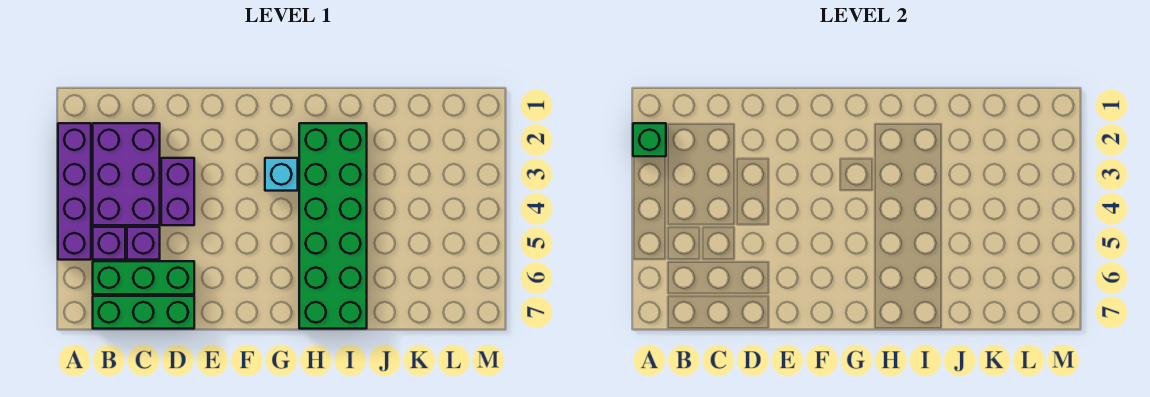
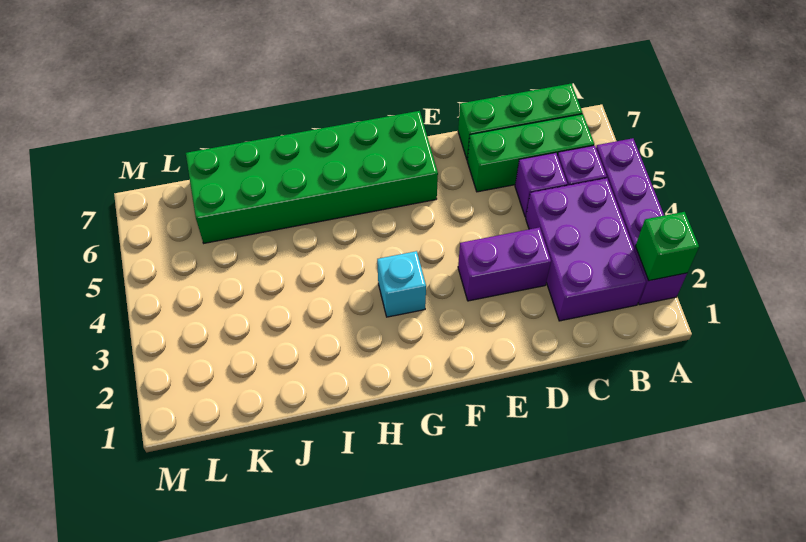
purple 1x2 brick [161,158,194,225] -> purple 1x2 brick turned to [458,227,551,301]
green 2x6 brick [299,123,367,329] -> green 2x6 brick turned to [186,111,438,243]

